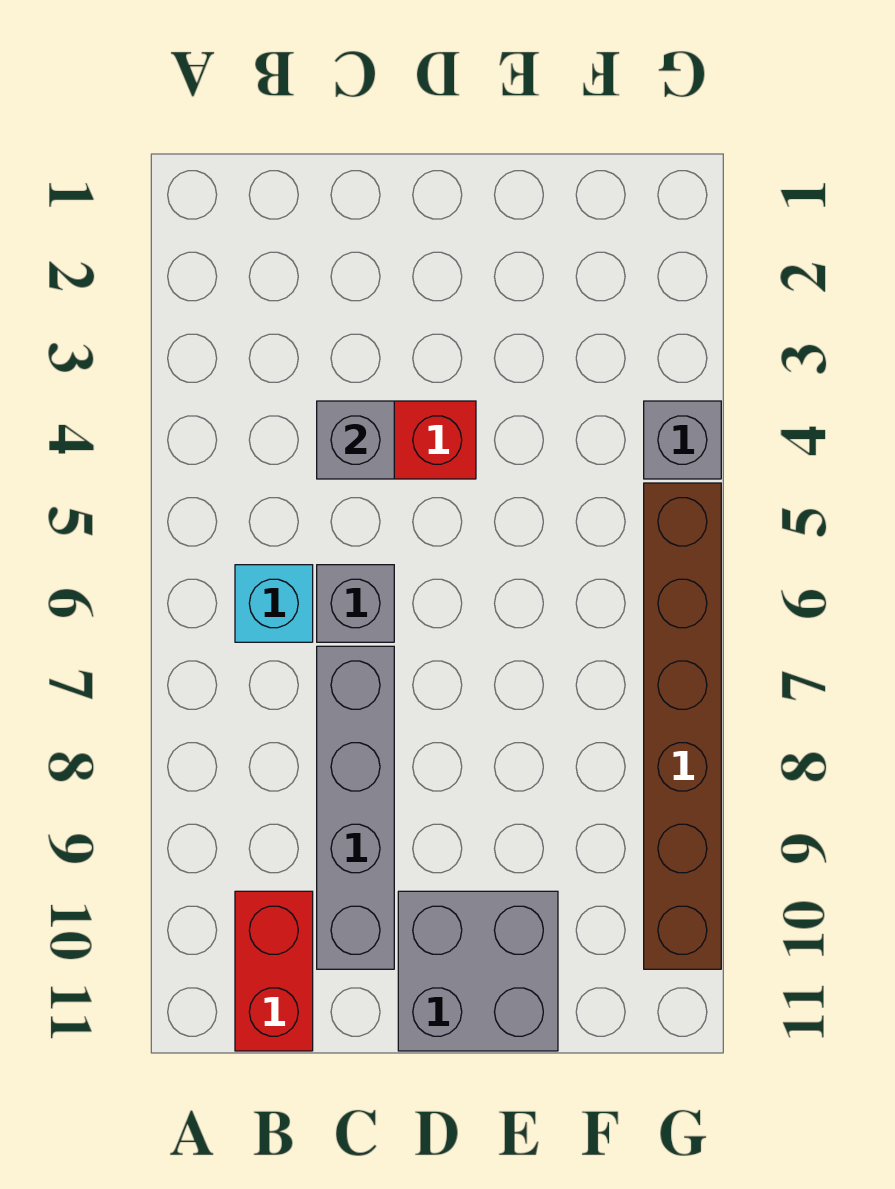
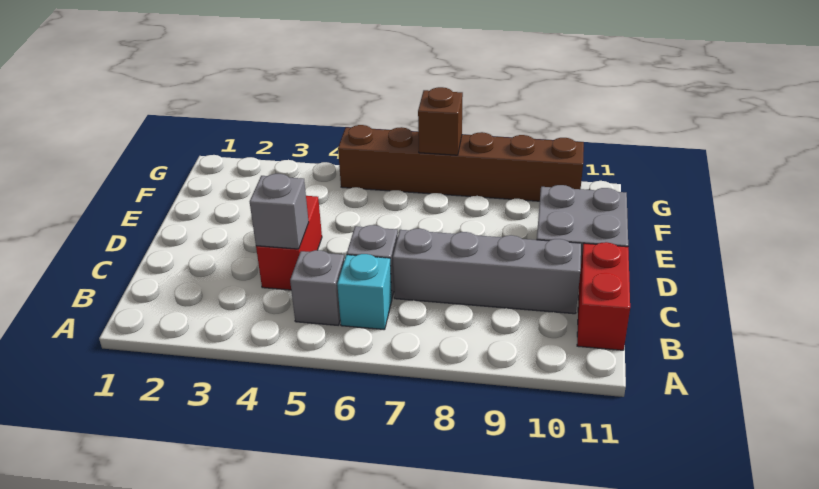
red 1x2 brick [235,891,313,1051] -> red 1x2 brick turned to [577,242,630,350]
grey 1x1 brick [644,401,721,479] -> grey 1x1 brick moved to [290,250,344,325]
none -> brown 1x1 brick [418,87,463,155]

